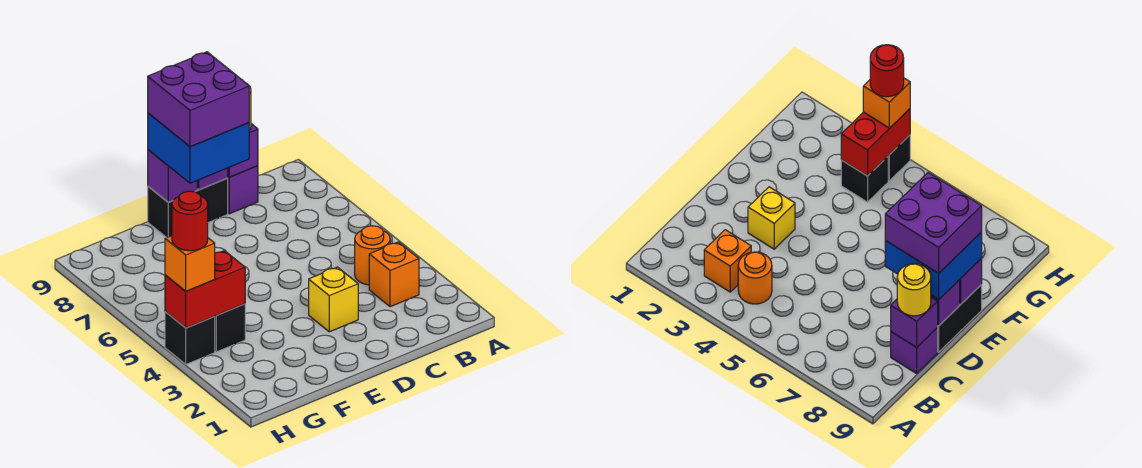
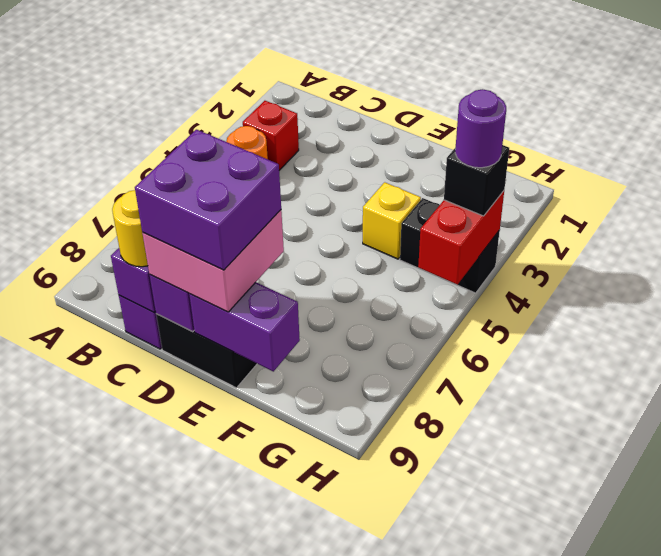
orange 1x1 brick [369,242,419,307] -> red 1x1 brick [243,101,299,170]
yellow 1x1 brick [309,267,358,332] -> yellow 1x1 brick moved to [363,182,421,259]
blue 2x2 brick [148,113,249,183] -> pink 2x2 brick [143,210,284,312]
purple 1x1 brick [148,150,197,202] -> purple 1x2 brick [189,282,300,371]
red 1x2 brick [165,251,245,328] -> red 1x2 brick turned to [418,191,504,285]
orange 1x1 brick [165,236,215,291] -> black 1x1 brick [444,145,509,216]
red 1x1 round brick [172,191,208,251] -> purple 1x1 round brick [455,89,506,168]

